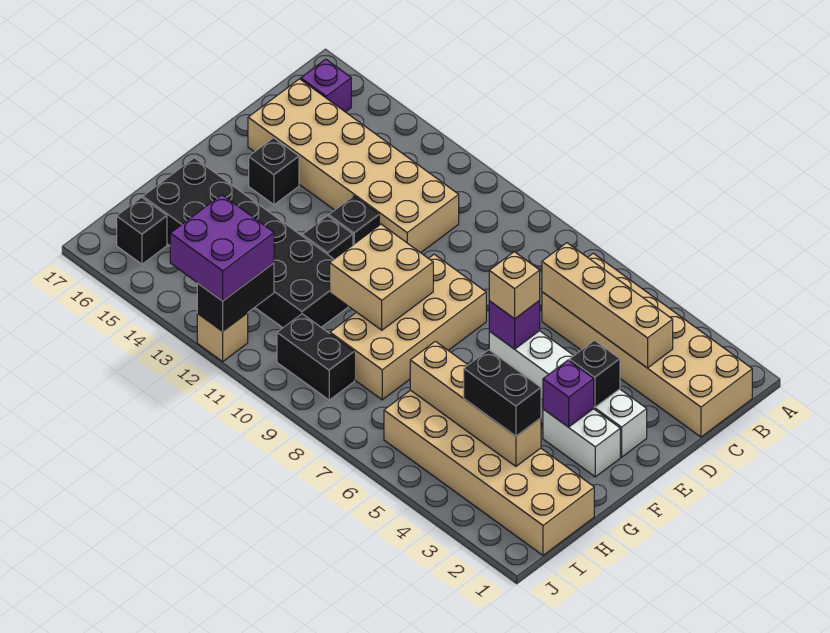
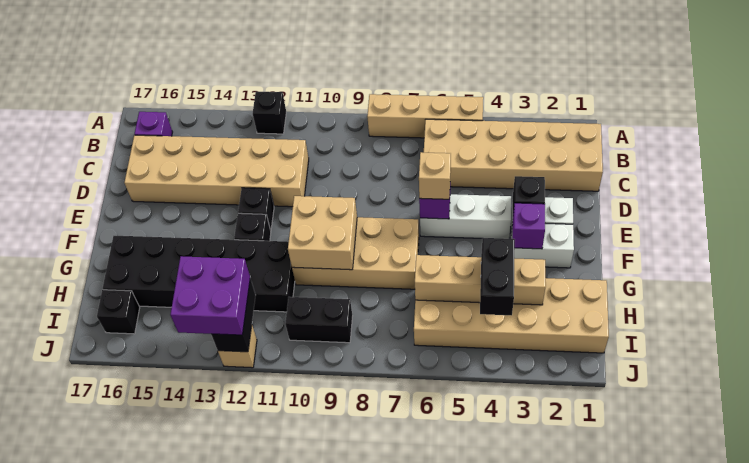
tan 1x4 brick [542,243,673,368] -> tan 1x4 brick moved to [367,94,483,138]
tan 2x4 brick [330,254,486,400] -> tan 2x4 brick turned to [292,217,419,289]
black 1x1 brick [249,138,299,205] -> black 1x1 brick moved to [253,92,286,134]
black 1x2 brick [464,350,541,436] -> black 1x2 brick turned to [480,238,515,315]

